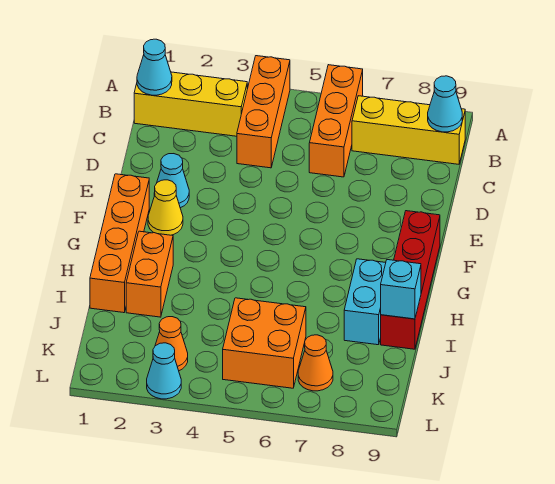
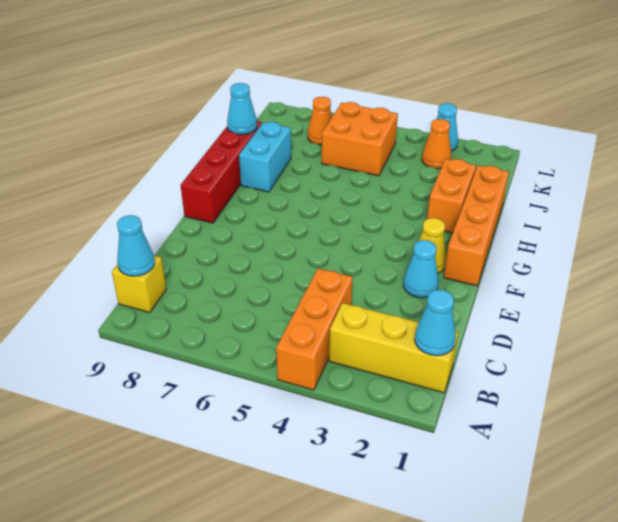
orange 1x3 brick [309,65,363,177] -> none
yellow 1x3 brick [352,96,465,164] -> yellow 1x1 brick [112,255,166,313]
cyan 1x1 brick [381,260,421,319] -> cyan 1x1 cone [227,83,257,135]

